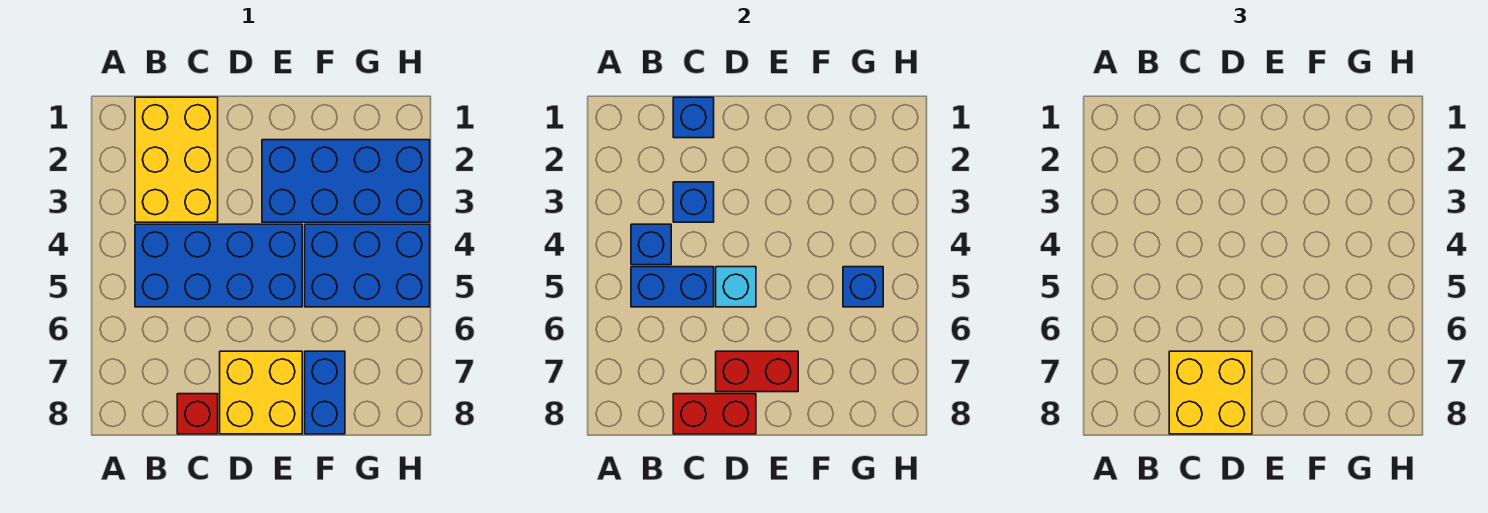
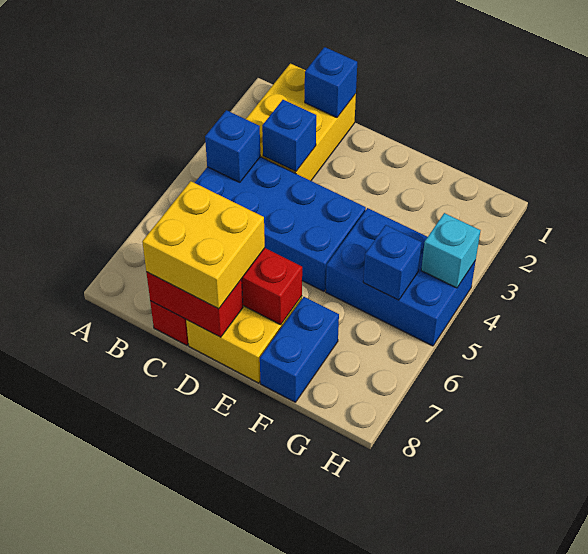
blue 1x2 brick [631,267,714,307] -> none
cyan 1x1 brick [716,267,756,307] -> cyan 1x1 brick moved to [421,213,480,288]
blue 2x4 brick [262,140,430,222] -> none

